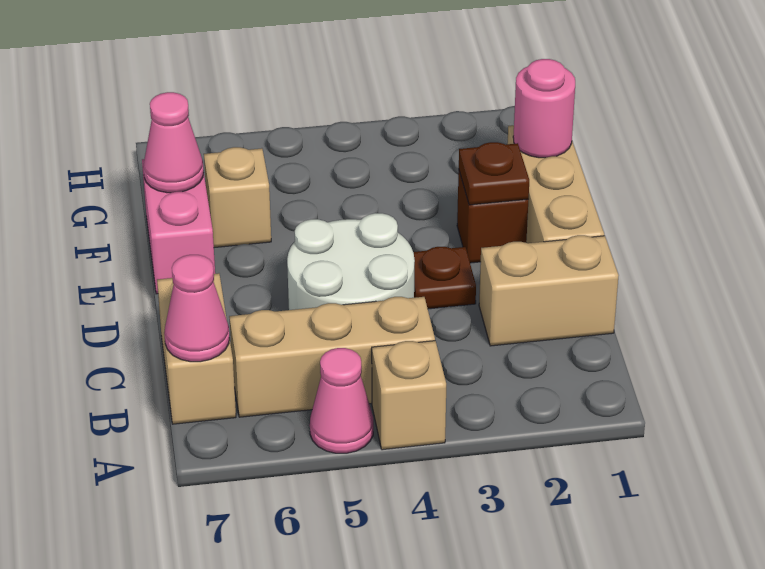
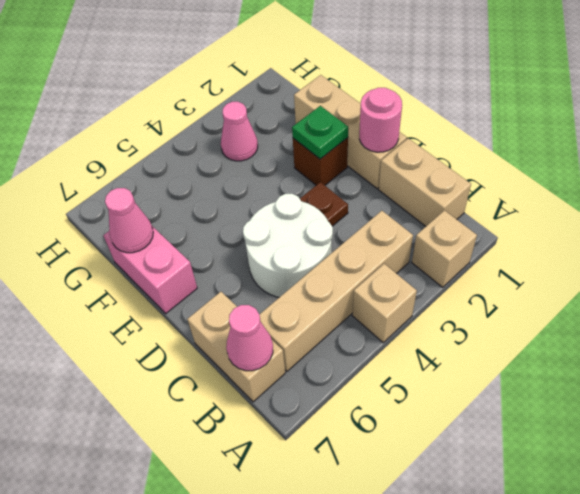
pink 1x1 cone [310,348,373,453] -> pink 1x1 cone moved to [221,102,258,161]
tan 1x3 brick [229,297,435,417] -> tan 1x4 brick [259,211,413,371]
tan 1x2 brick [479,235,619,346] -> tan 1x2 brick turned to [379,138,471,226]
brown 1x1 plate [459,142,529,205] -> green 1x1 plate [292,106,348,159]
pink 1x1 round brick [513,59,575,158] -> pink 1x1 round brick moved to [359,88,402,152]
tan 1x1 brick [204,147,271,248] -> tan 1x1 brick moved to [412,210,477,287]

